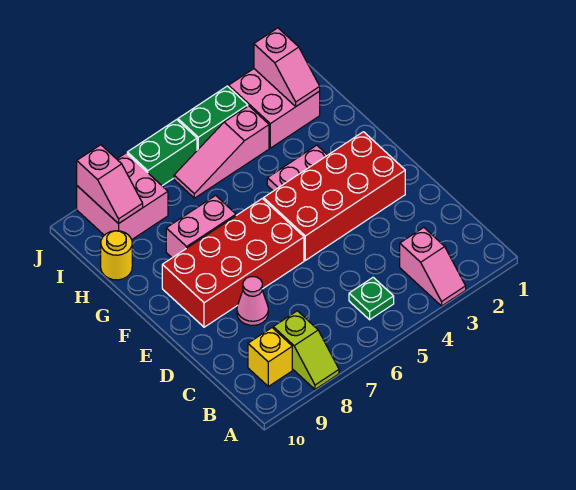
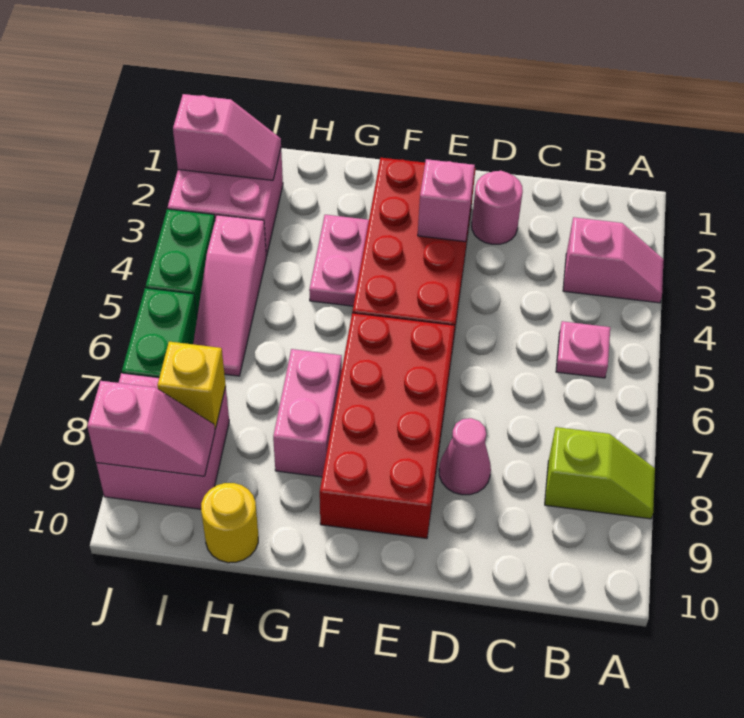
green 1x1 plate [349,277,394,320] -> pink 1x1 plate [556,321,610,378]
yellow 1x1 brick [248,328,292,386] -> yellow 1x1 brick moved to [157,342,226,429]
none -> pink 1x1 round brick [472,171,523,244]
none -> pink 1x1 brick [418,159,475,242]

